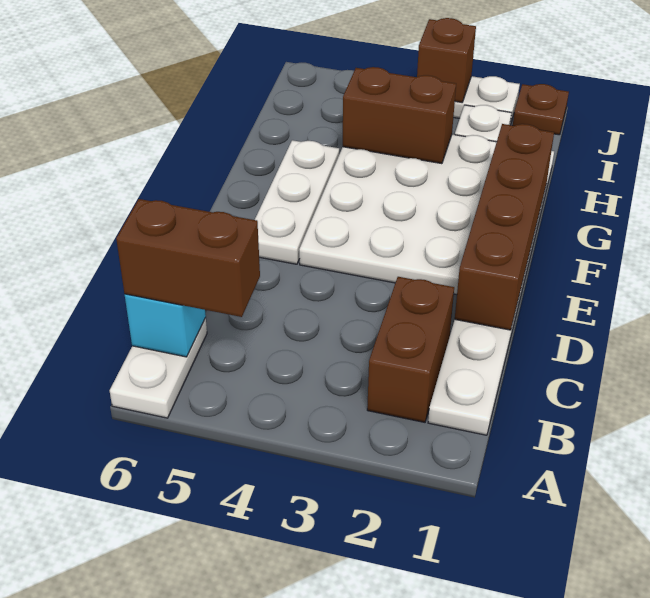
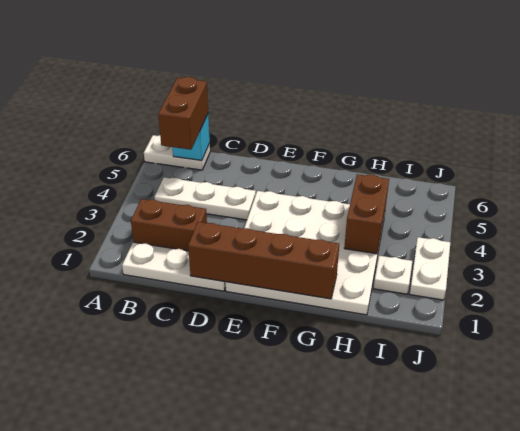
white 1x3 plate [255,140,339,264] -> white 1x3 plate moved to [155,177,256,220]
brown 1x1 plate [513,84,569,135] -> none
brown 1x1 brick [417,18,476,102] -> none

